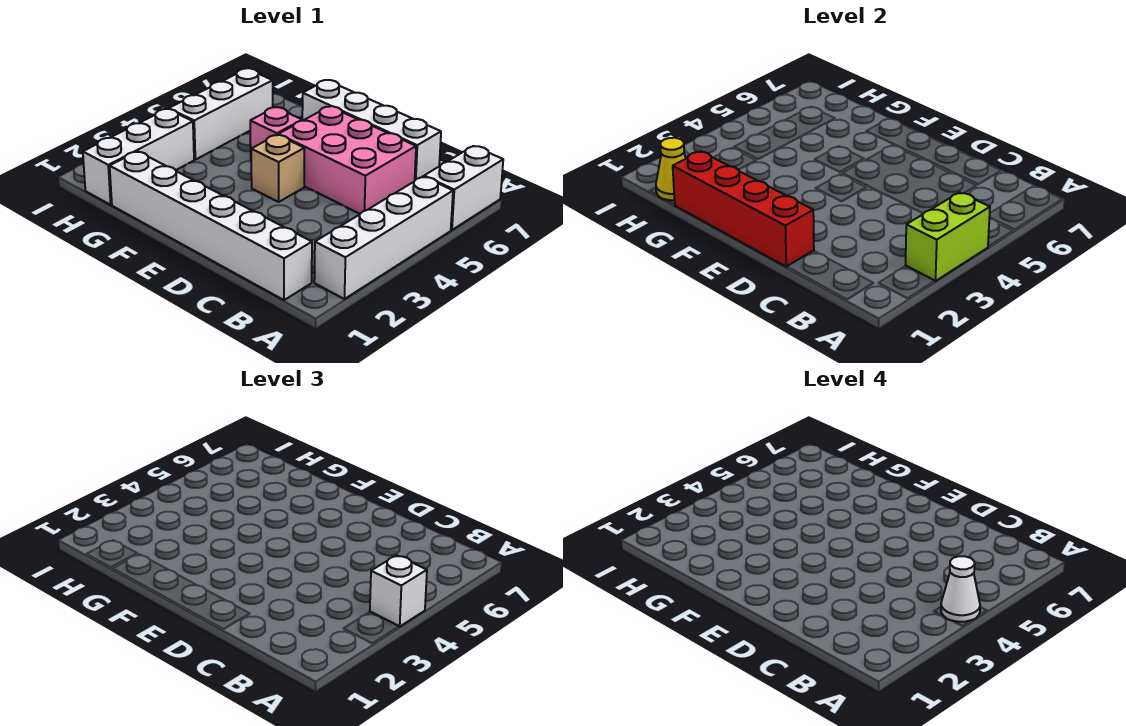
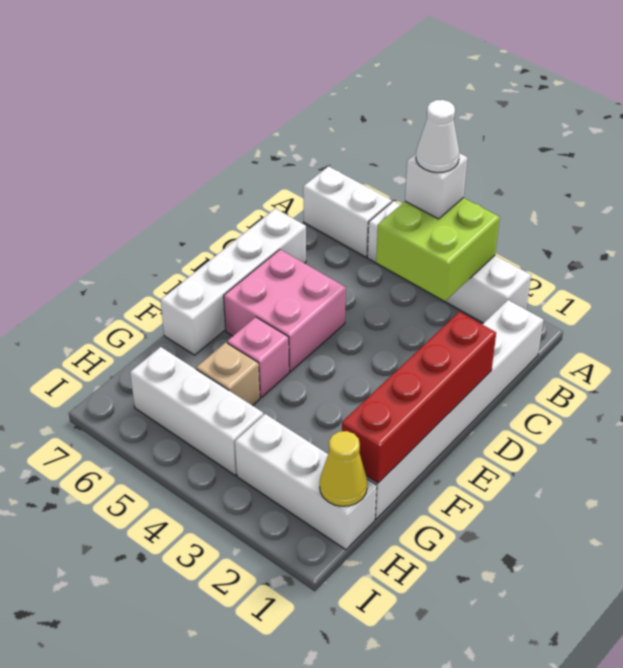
lime 1x2 brick [906,192,990,281] -> lime 2x2 brick [376,198,500,301]
pink 2x3 brick [278,106,416,214] -> pink 2x2 brick [224,250,346,372]
tan 1x1 brick [251,135,304,202] -> tan 1x1 brick moved to [196,342,260,406]

